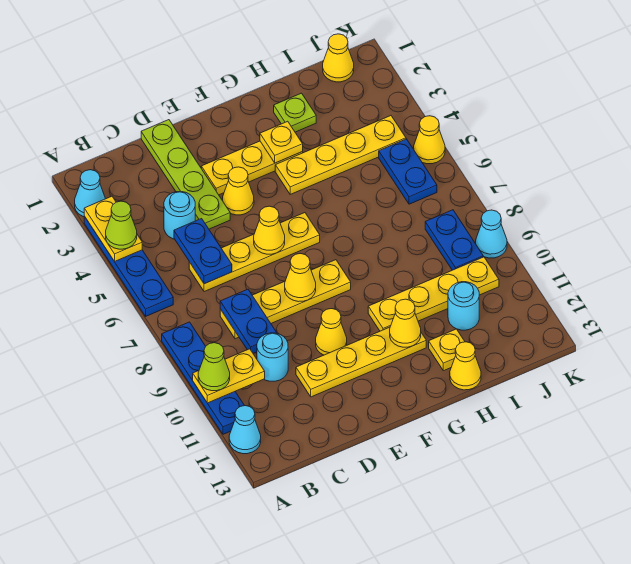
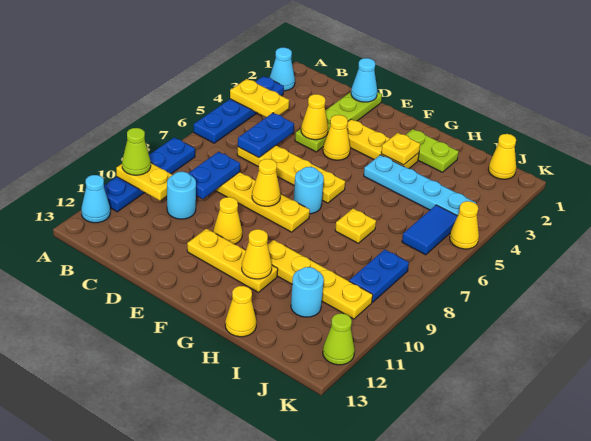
yellow 1x2 plate [84,196,142,261] -> yellow 1x2 plate turned to [230,79,289,117]
lime 1x1 cone [106,201,137,249] -> lime 1x1 cone moved to [323,313,355,365]
cyan 1x1 round brick [164,192,195,239] -> cyan 1x1 round brick moved to [294,167,324,214]
yellow 1x4 plate [296,327,426,397] -> yellow 1x3 plate [187,228,278,292]
yellow 1x1 cone [254,206,285,254] -> yellow 1x1 cone moved to [301,94,328,140]
yellow 1x4 plate [275,116,406,194] -> cyan 1x4 plate [364,155,476,216]
lime 1x1 plate [274,93,316,132] -> lime 1x2 plate [406,129,459,172]
yellow 1x1 plate [429,329,465,371] -> yellow 1x1 plate moved to [335,209,376,243]
blue 1x2 plate [379,139,437,204] -> blue 1x2 tile [402,205,457,255]
cyan 1x1 cone [476,210,507,258] -> cyan 1x1 cone moved to [351,58,377,102]

